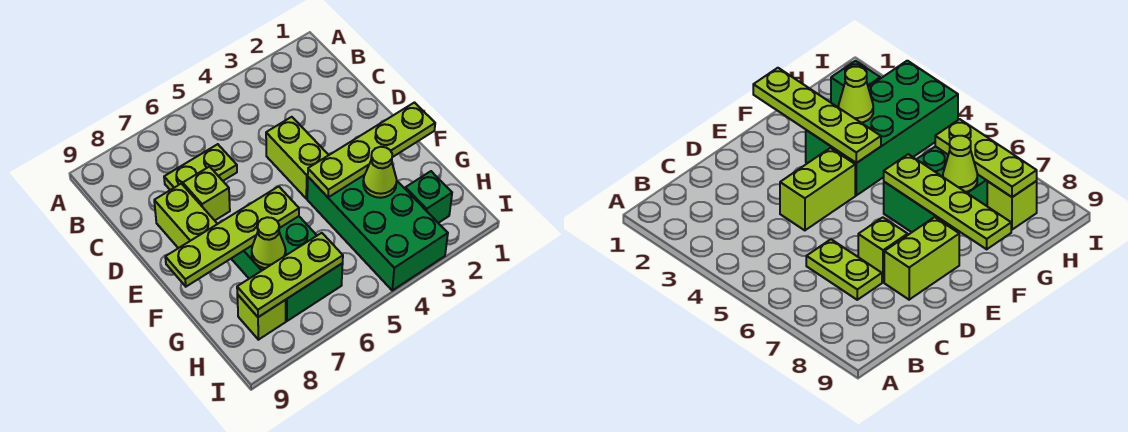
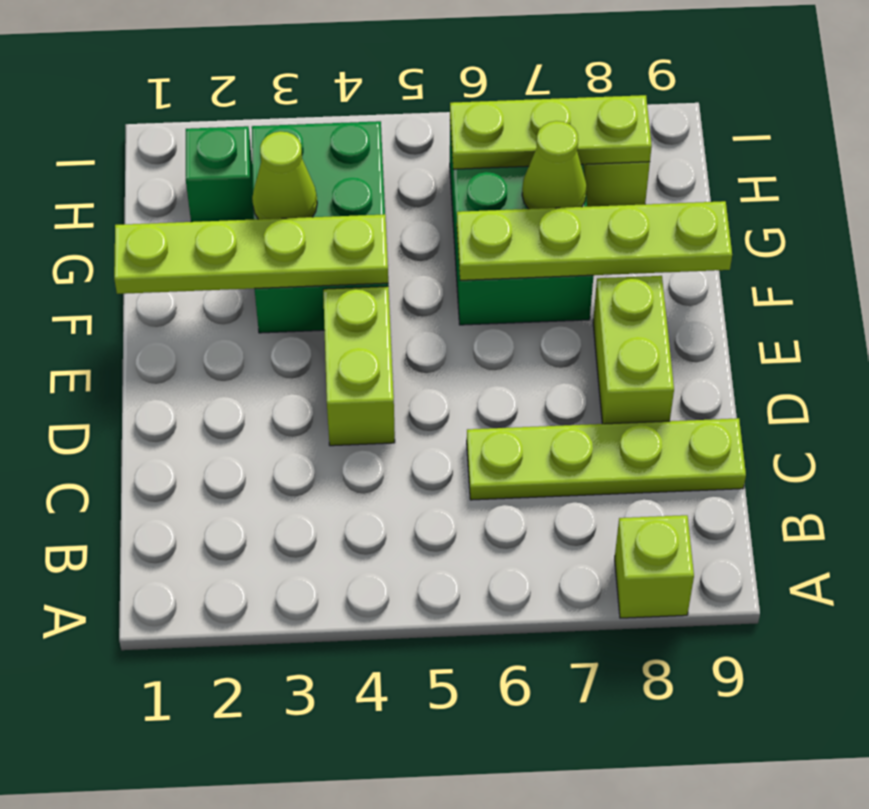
lime 1x2 plate [164,144,237,190] -> lime 1x4 plate [467,418,746,500]
lime 1x1 brick [183,167,230,220] -> lime 1x1 brick moved to [615,515,694,618]
green 2x4 brick [307,175,448,290] -> green 2x3 brick [252,121,388,333]

